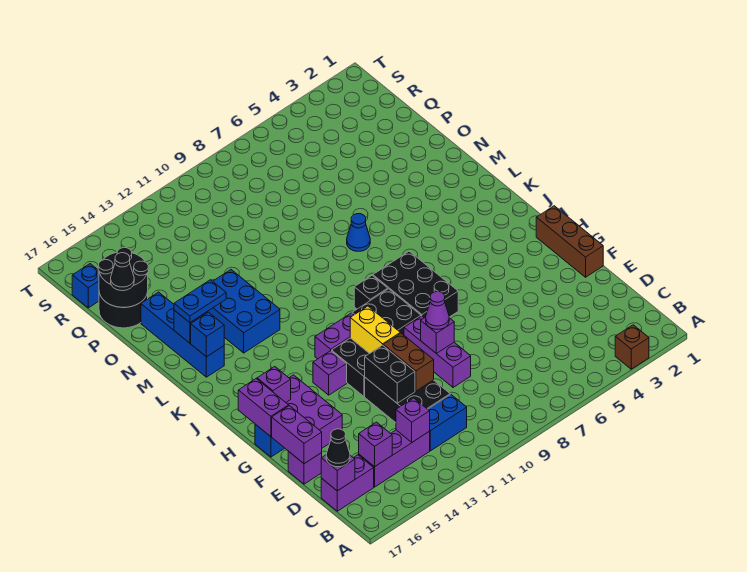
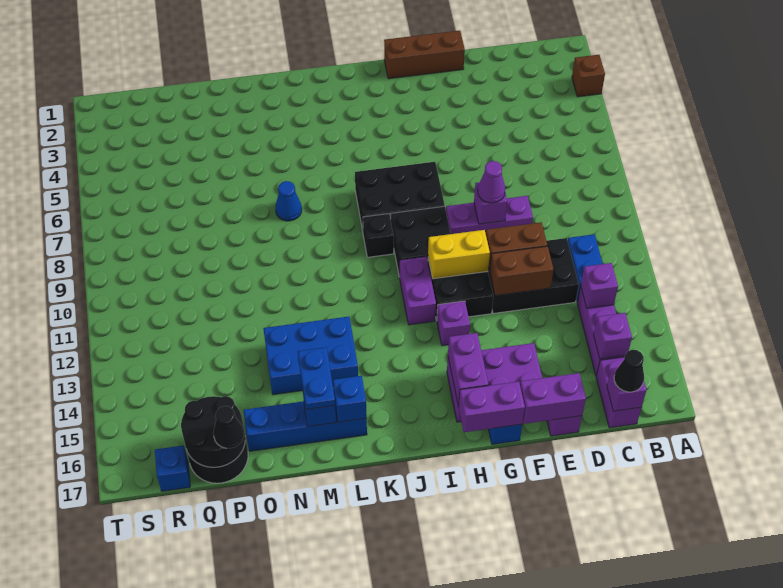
black 1x2 brick [365,345,415,403] -> brown 1x2 brick [489,246,553,295]
purple 1x1 brick [257,367,291,402] -> purple 1x2 brick [448,333,488,405]

